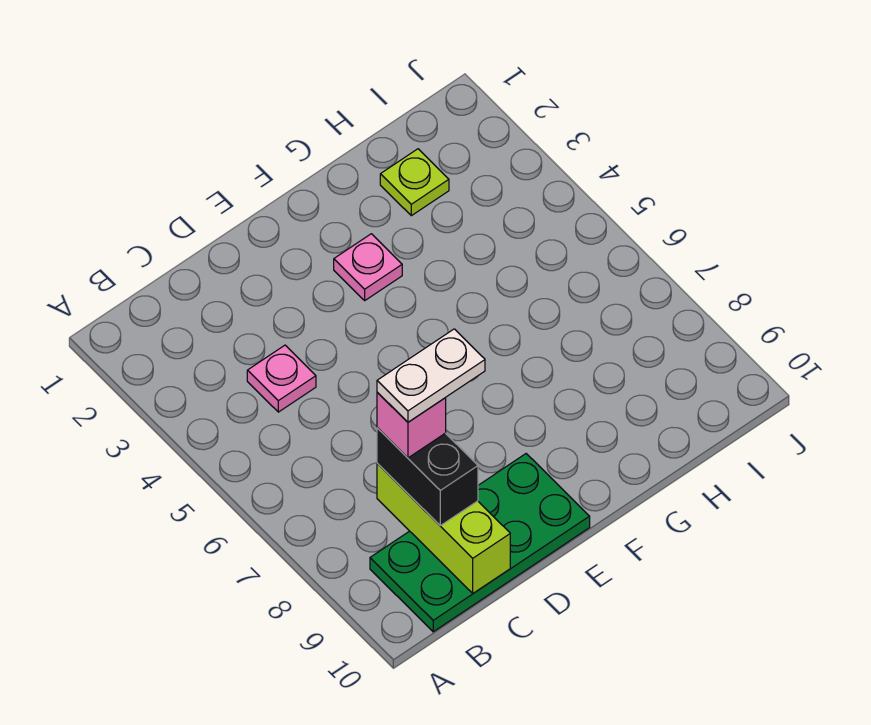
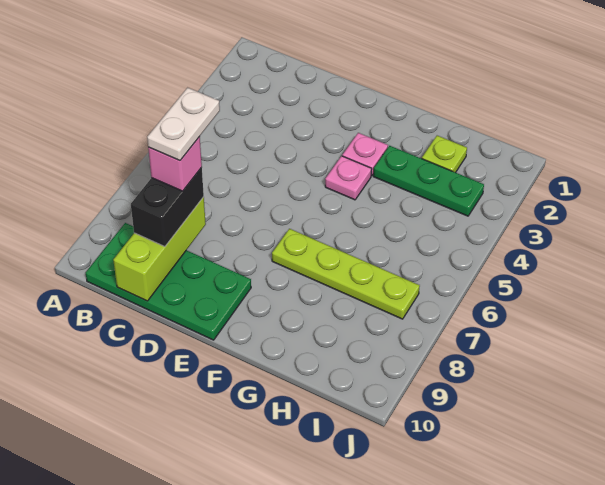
pink 1x1 plate [247,345,316,412] -> pink 1x1 plate moved to [325,156,372,200]
white 1x2 plate [377,329,485,422] -> white 1x2 plate turned to [147,88,220,161]
none -> lime 1x4 plate [272,229,420,319]
none -> green 1x3 plate [373,146,484,216]

